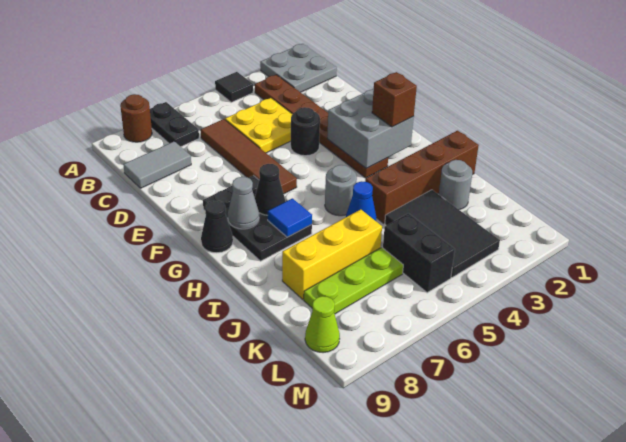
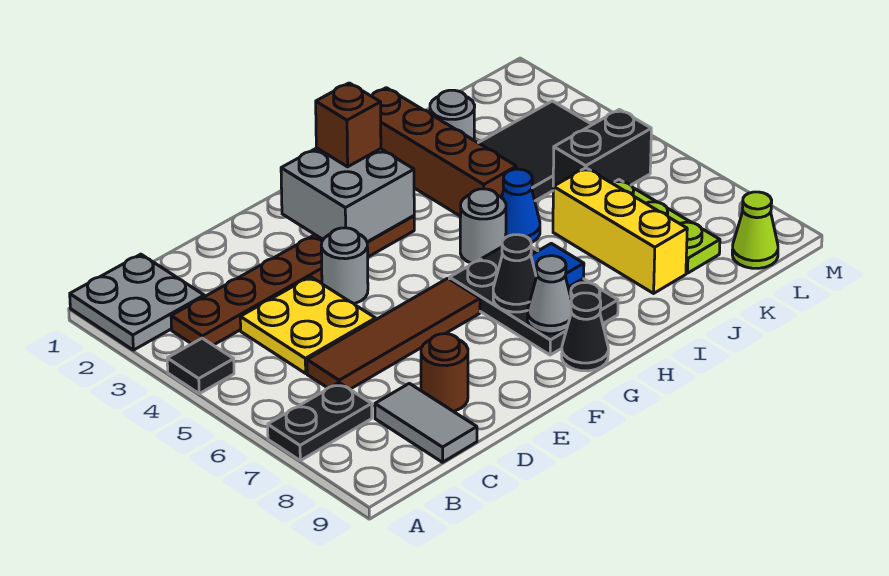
brown 1x1 round brick [120,94,152,142] -> brown 1x1 round brick moved to [421,334,468,411]
black 1x1 round brick [291,107,320,156] -> grey 1x1 round brick [321,228,368,304]
black 2x3 plate [203,175,312,261] -> black 2x3 plate turned to [449,247,618,355]

